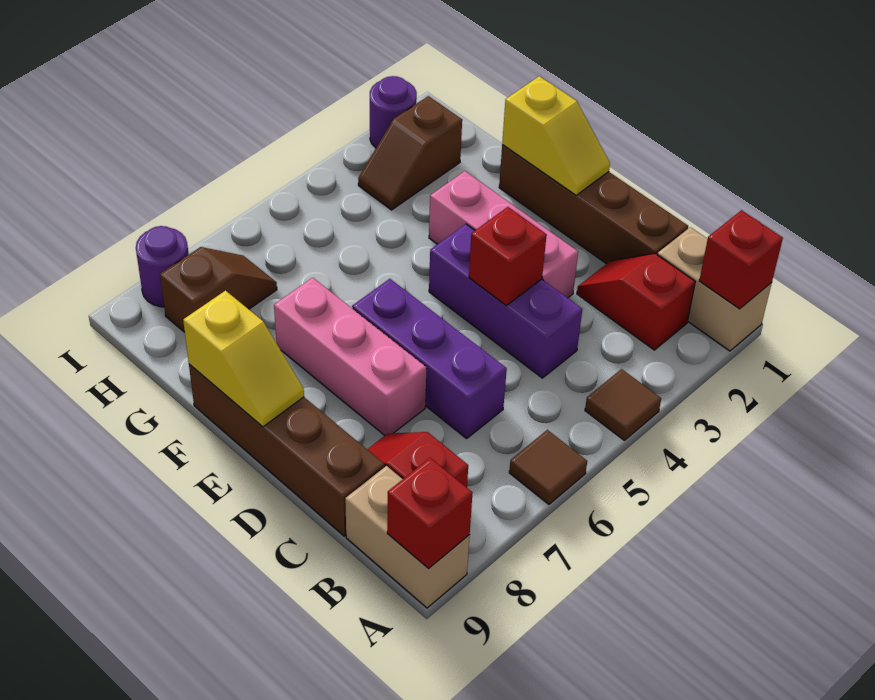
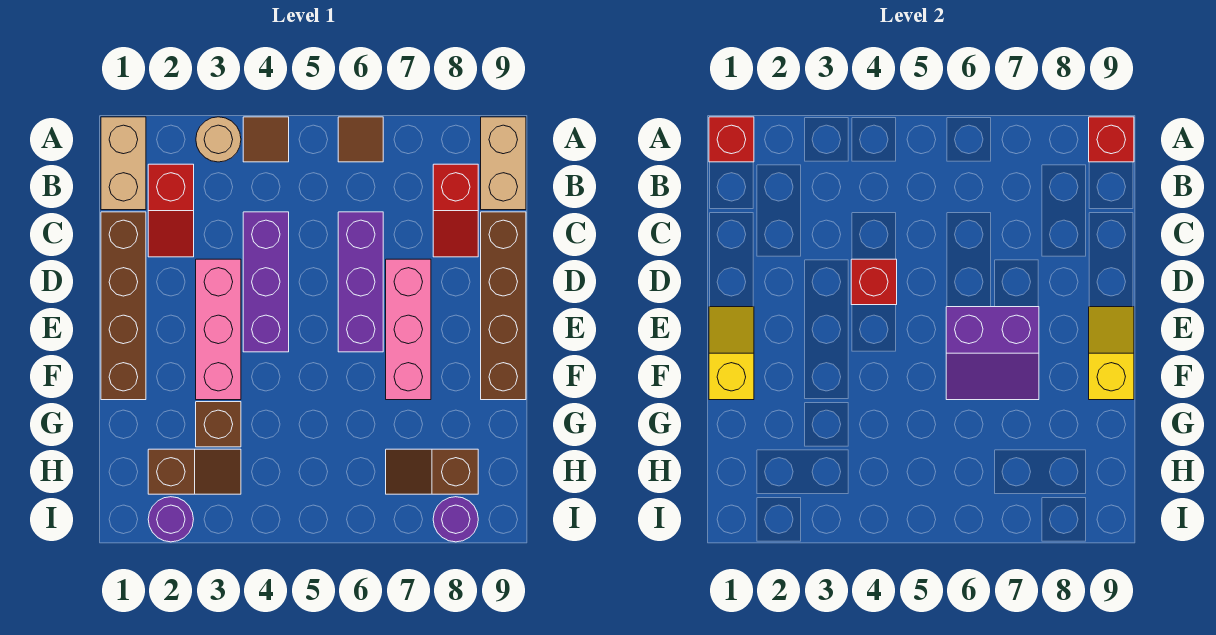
none -> tan 1x1 round brick [196,117,241,162]
none -> purple 2x2 slope [946,307,1039,400]
none -> brown 1x1 brick [196,402,241,447]

